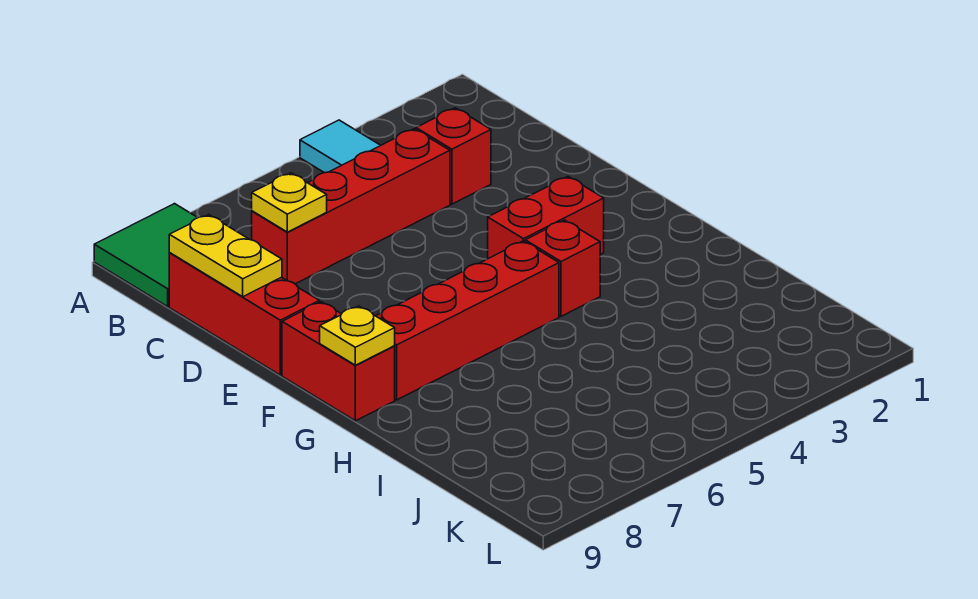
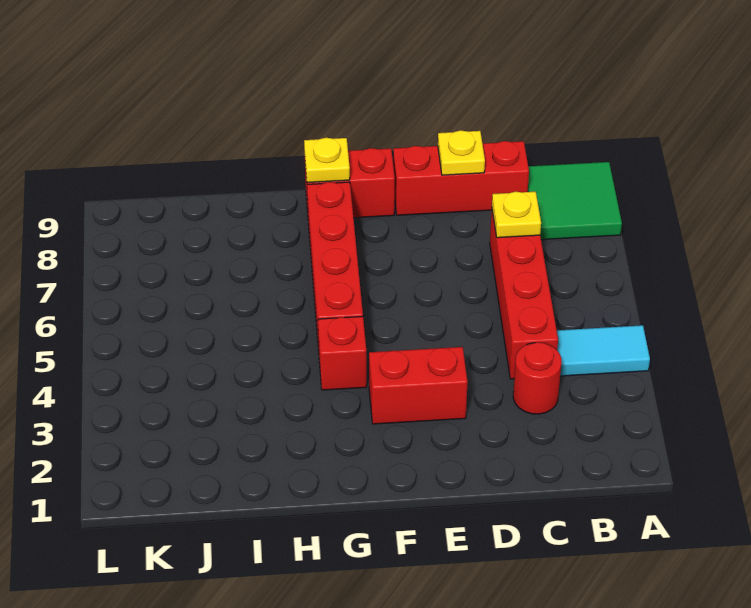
red 1x1 brick [416,108,491,204] -> red 1x1 round brick [513,342,562,414]
yellow 1x2 plate [169,215,282,297] -> yellow 1x1 plate [438,130,485,175]
red 1x2 brick [488,177,604,259] -> red 1x2 brick turned to [369,347,468,424]

